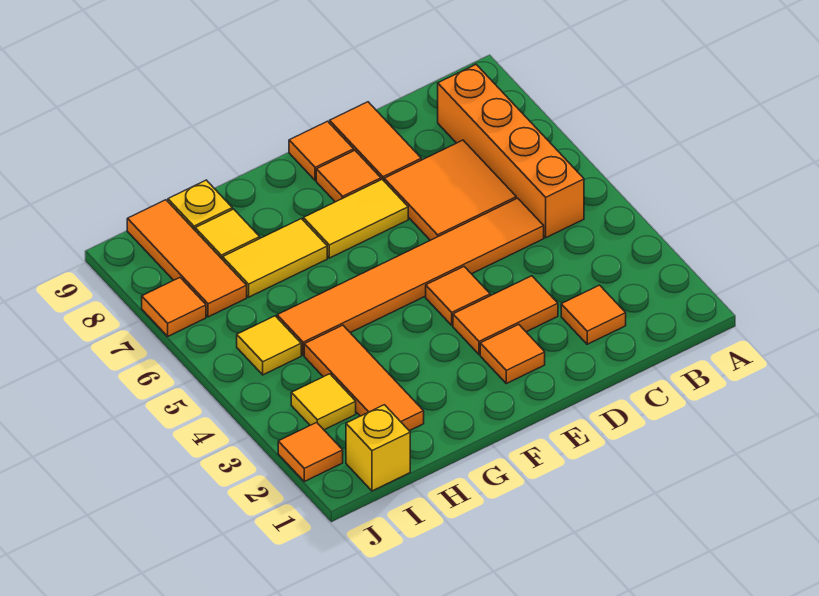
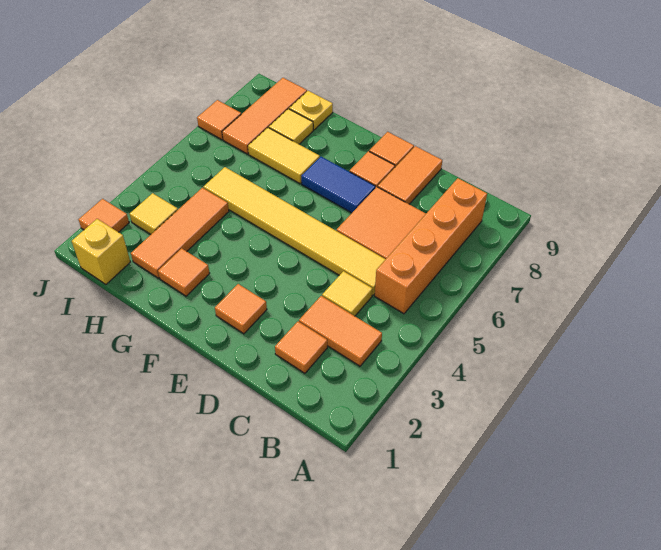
orange 1x6 tile [277,198,544,355] -> yellow 1x6 tile [204,167,386,295]
orange 1x2 tile [453,276,558,355] -> orange 1x2 tile moved to [299,296,382,366]
orange 1x1 tile [426,267,490,325] -> orange 1x1 tile moved to [158,248,210,296]
yellow 1x2 tile [303,180,408,258] -> blue 1x2 tile [301,157,375,213]
yellow 1x1 tile [237,316,301,375] -> yellow 1x1 tile moved to [322,271,373,316]

